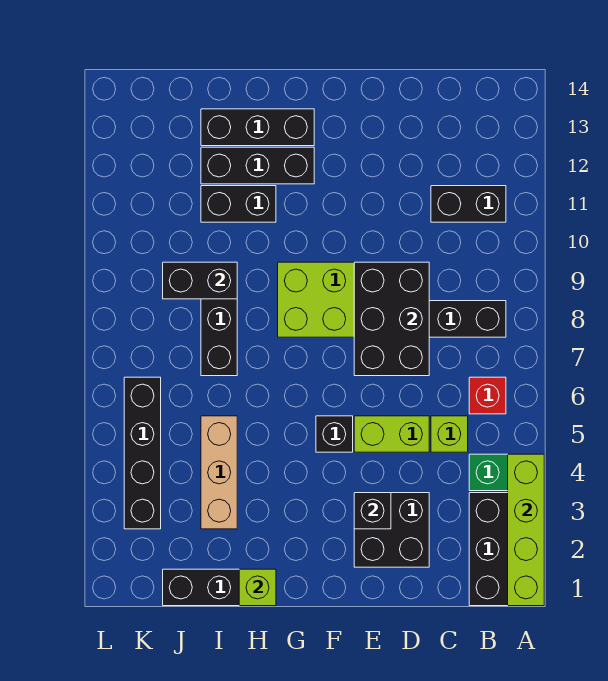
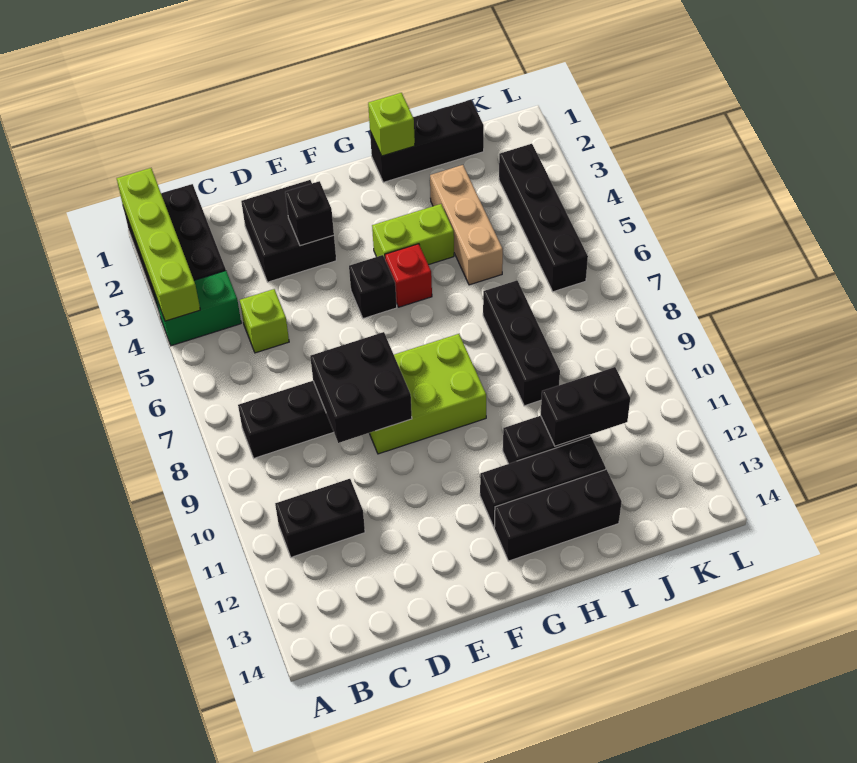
red 1x1 brick [469,377,506,414] -> red 1x1 brick moved to [385,244,432,307]
lime 1x2 brick [354,416,429,452] -> lime 1x2 brick moved to [372,204,454,265]
black 2x3 brick [354,262,429,376] -> black 2x2 brick [310,332,412,443]
black 1x2 brick [163,262,237,299] -> black 1x2 brick moved to [541,367,630,446]

